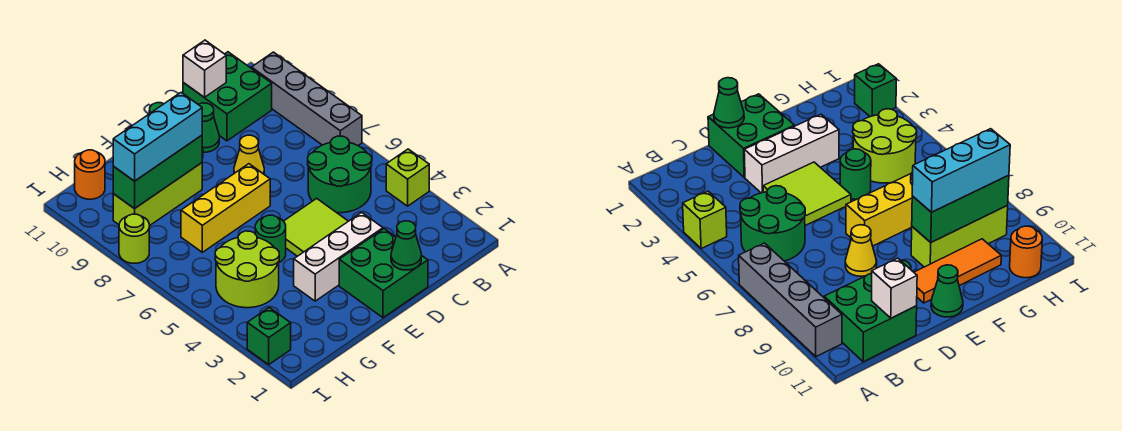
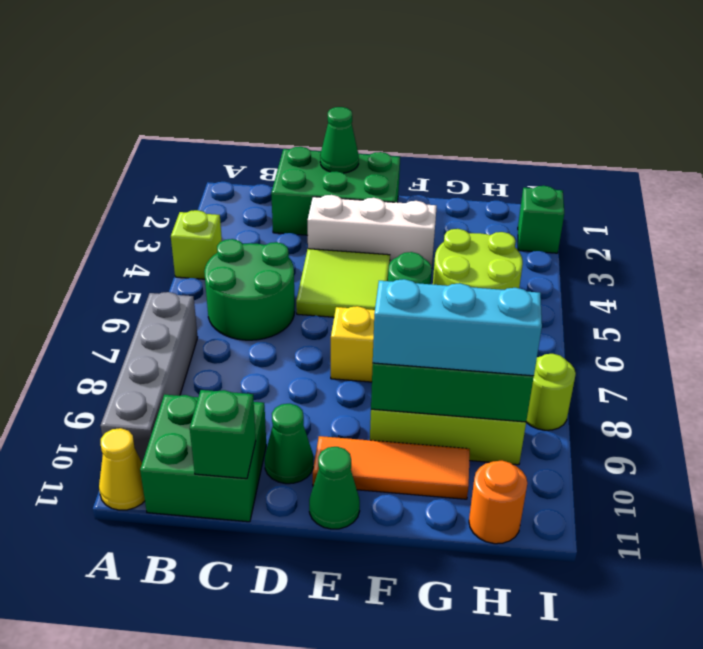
white 1x1 brick [183,40,226,98] -> green 1x1 brick [190,390,256,479]
green 2x2 brick [339,229,428,318] -> green 2x3 brick [271,147,400,235]
yellow 1x1 cone [234,135,264,174] -> yellow 1x1 cone moved to [99,428,145,510]

